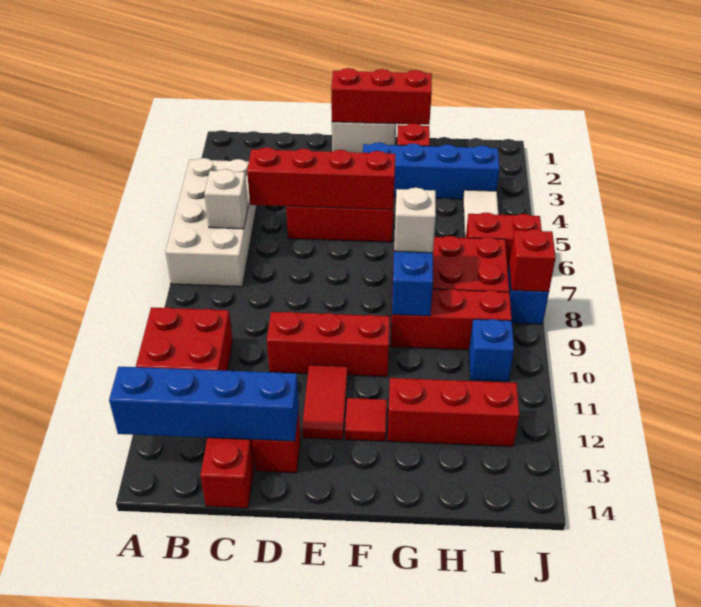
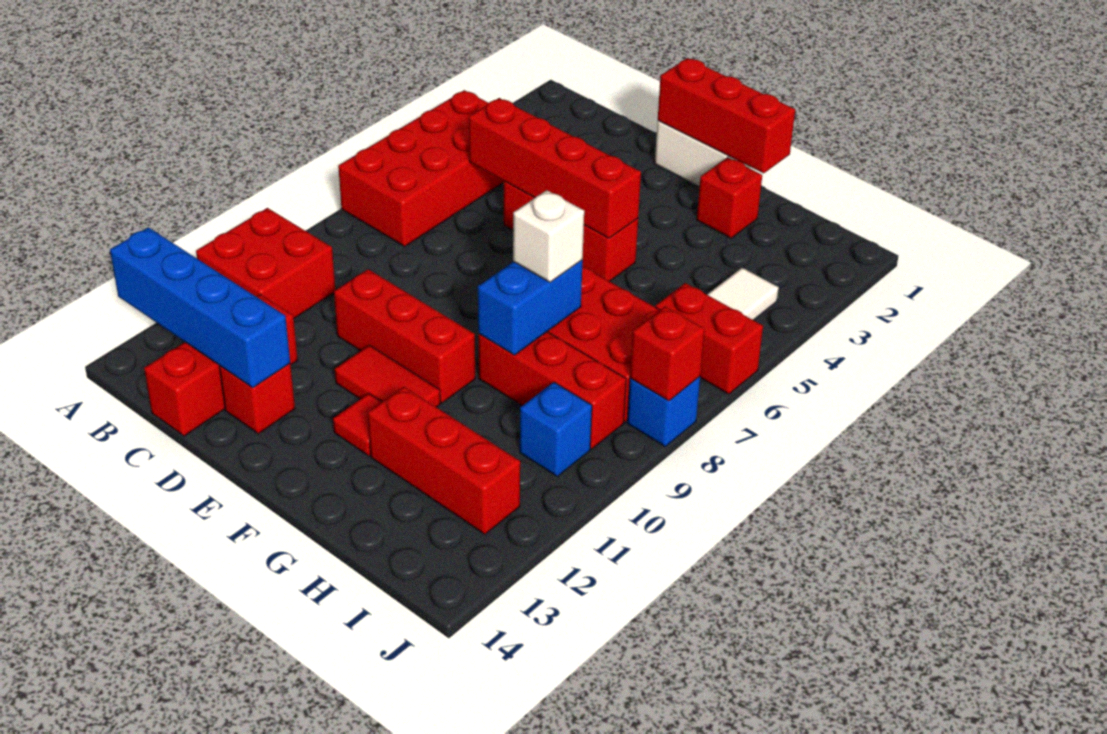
white 2x4 brick [166,158,257,287] -> red 2x4 brick [338,90,504,246]
white 1x1 brick [204,169,248,229] -> none
red 1x2 tile [302,365,347,440] -> red 1x2 tile turned to [335,345,440,407]
blue 1x4 brick [363,142,499,199] -> none

